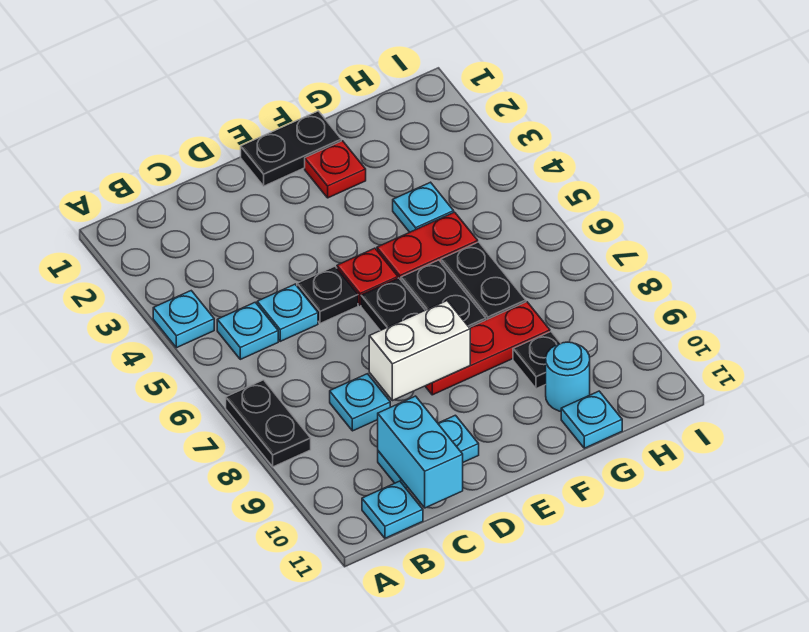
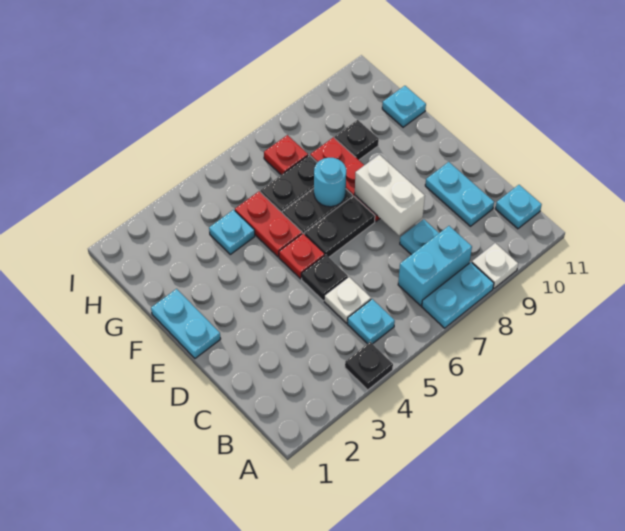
cyan 1x1 plate [153,291,214,348] -> black 1x1 plate [345,342,393,390]
black 1x2 plate [226,380,311,467] -> cyan 1x2 plate [422,262,494,328]
none -> white 1x1 plate [472,243,518,288]
cyan 1x1 plate [257,284,318,341] -> white 1x1 plate [324,277,371,323]
cyan 1x2 brick [378,396,463,508] -> cyan 1x2 brick moved to [398,226,472,306]
black 1x2 plate [241,111,341,186] -> cyan 1x2 plate [151,289,221,358]
red 1x1 plate [305,141,366,198] -> red 1x1 plate moved to [264,135,308,175]
cyan 1x1 round brick [546,342,590,411] -> cyan 1x1 round brick moved to [314,158,346,207]

